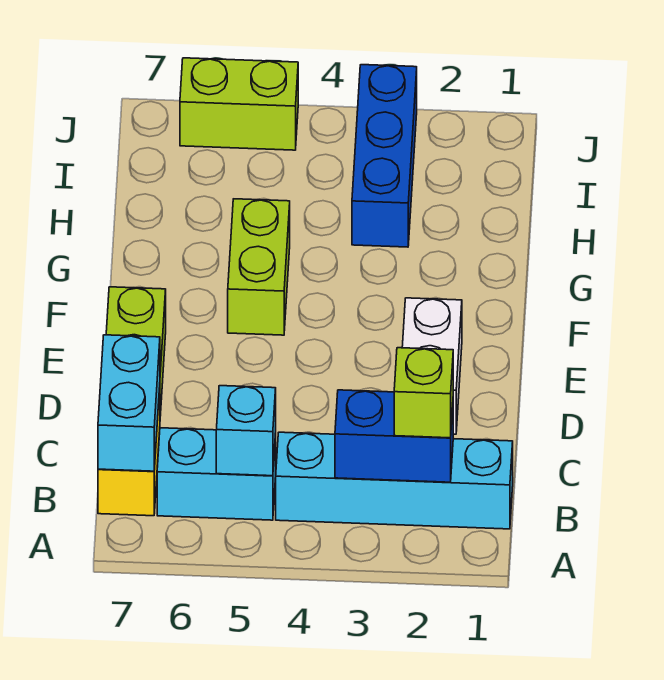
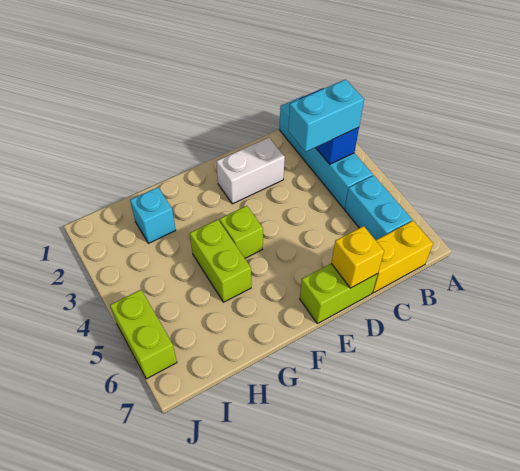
lime 1x1 brick [394,348,453,438] -> lime 1x1 brick moved to [219,206,263,258]
cyan 1x1 brick [216,386,276,476] -> cyan 1x1 brick moved to [130,187,176,243]
cyan 1x2 brick [98,335,160,471] -> cyan 1x2 brick moved to [288,79,364,152]
none -> yellow 1x1 brick [331,226,384,288]
lime 1x2 brick [228,199,290,335] -> lime 1x2 brick turned to [190,220,251,302]
blue 1x3 brick [352,65,417,247] -> none

